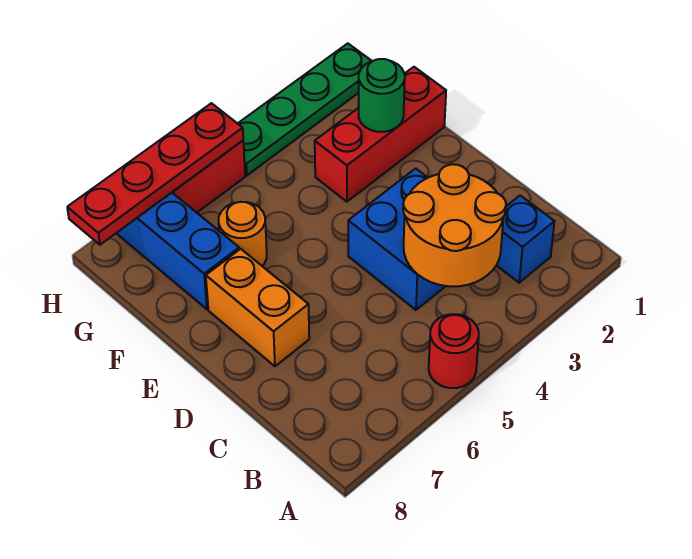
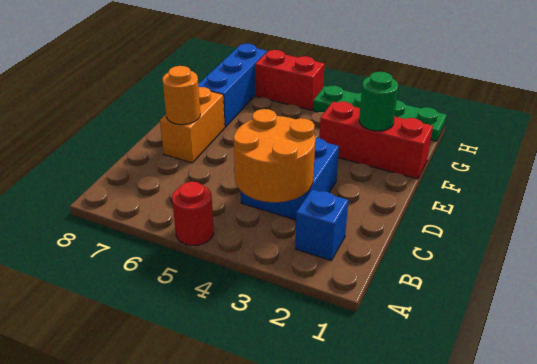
orange 1x1 round brick [219,202,267,266] -> orange 1x1 round brick moved to [163,66,200,125]
red 1x4 plate [67,103,243,245] -> none

